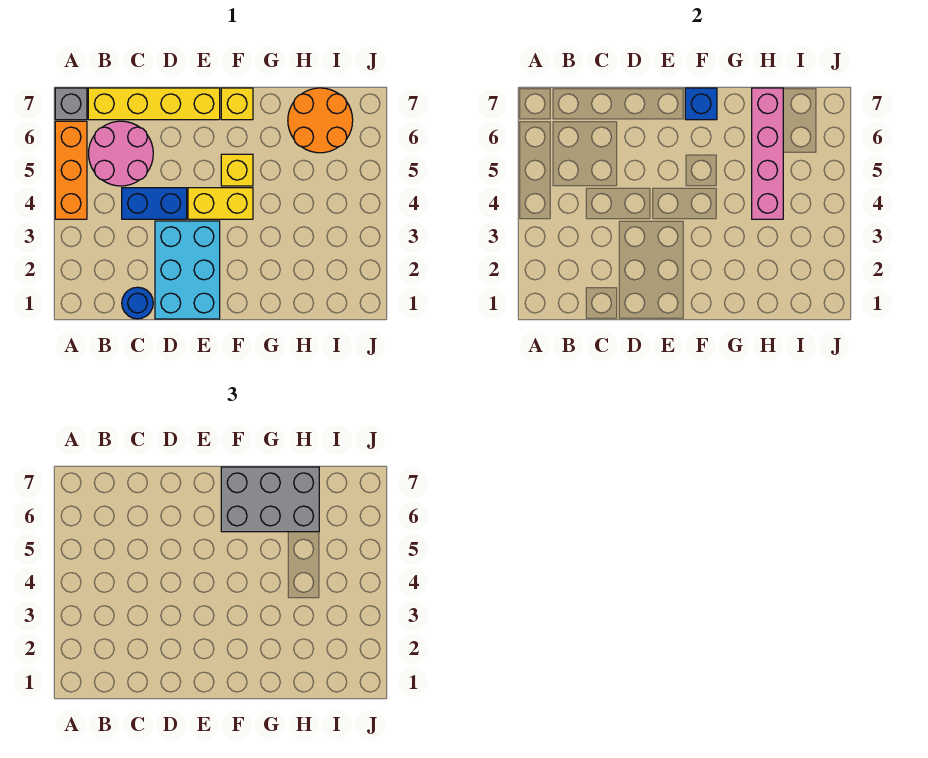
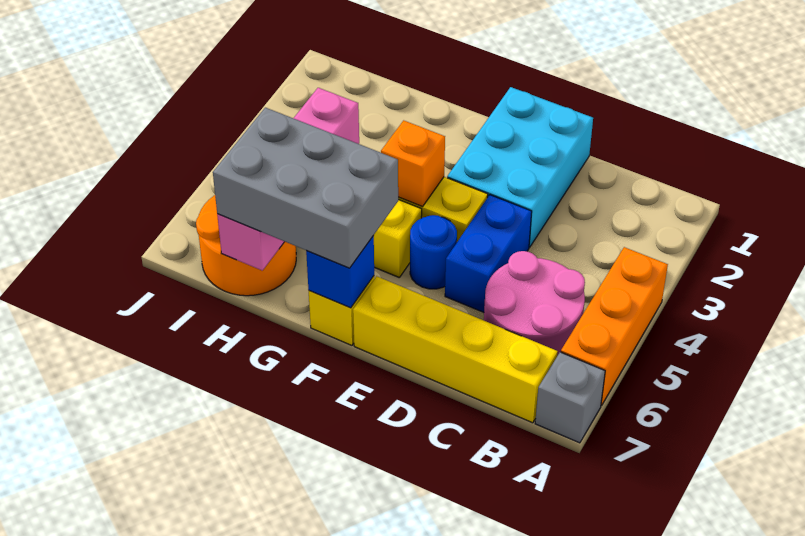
blue 1x1 round brick [122,287,153,319] -> blue 1x1 round brick moved to [410,215,457,289]
blue 1x2 brick [122,188,187,219] -> blue 1x2 brick turned to [445,195,532,312]
none -> orange 1x1 brick [381,120,445,207]

